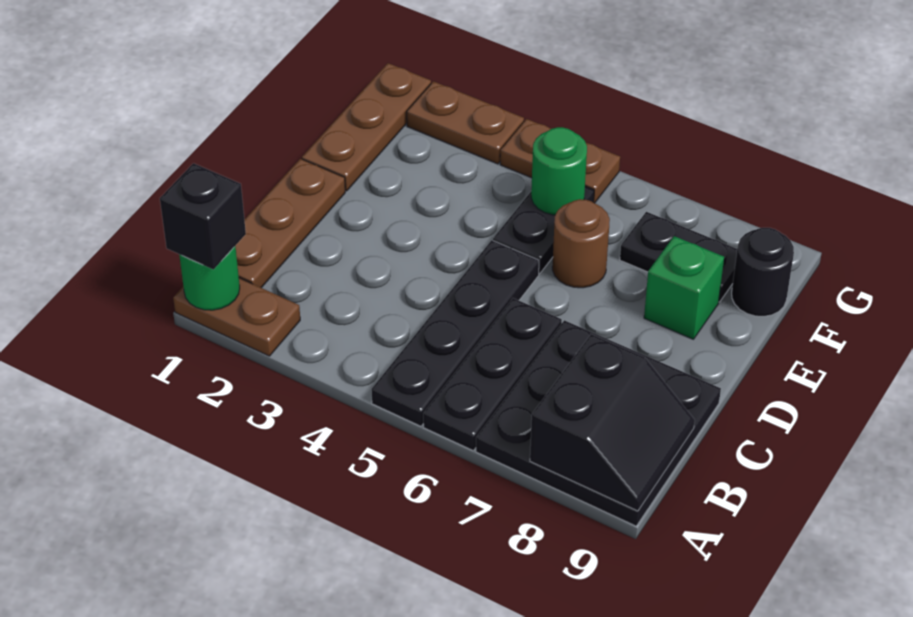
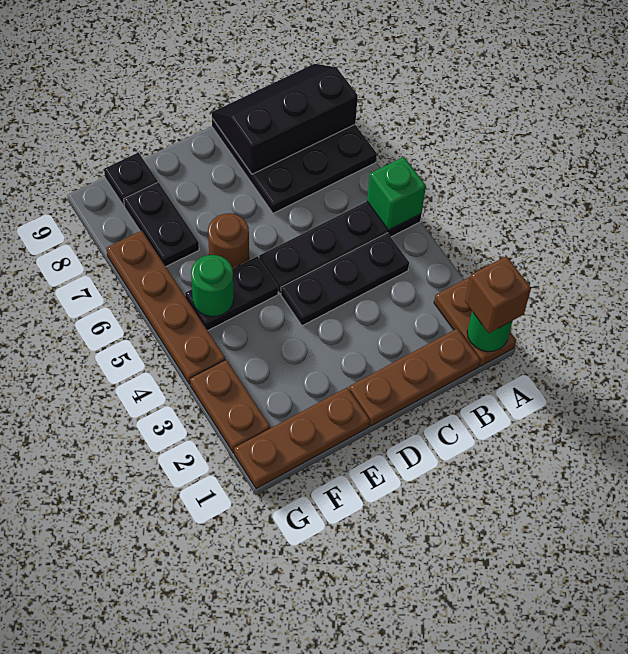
black 1x1 brick [160,163,246,269] -> brown 1x1 brick [465,256,531,333]
black 1x3 plate [423,298,562,450] -> black 1x3 plate moved to [281,233,409,326]
black 2x2 slope [530,334,695,511] -> black 2x3 slope [212,64,358,174]
green 1x1 brick [644,236,724,339] -> green 1x1 brick moved to [367,157,426,230]
black 1x1 round brick [732,228,794,316] -> black 1x1 plate [104,152,158,206]
brown 1x2 plate [500,119,620,203] -> brown 1x4 plate [106,231,225,384]

